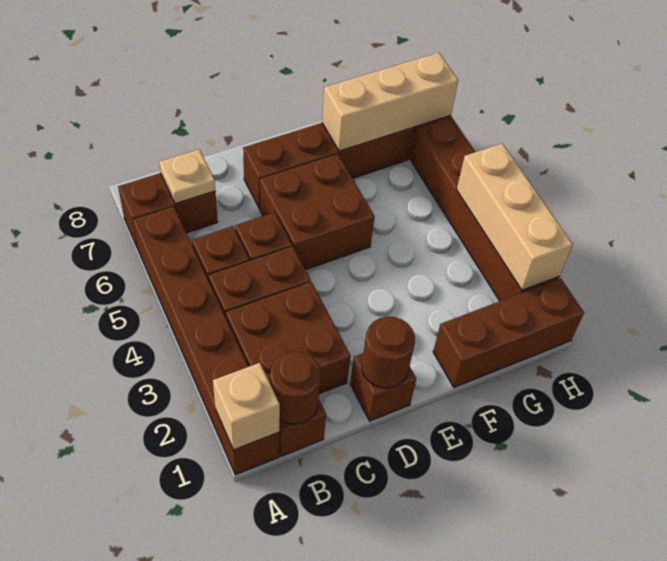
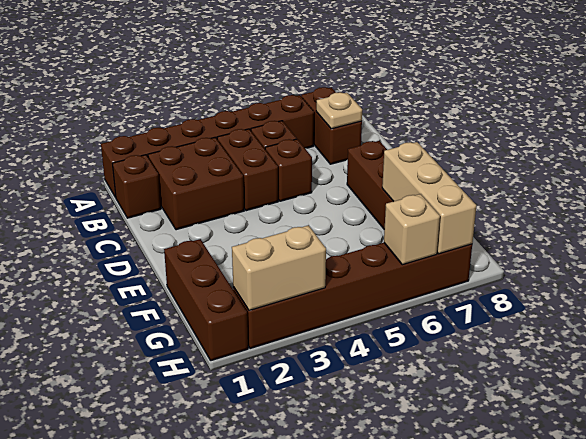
tan 1x1 brick [213,363,280,450] -> tan 1x1 brick moved to [384,194,440,265]
brown 1x1 round brick [270,351,321,424] -> none
brown 1x1 brick [350,353,416,421] -> none
brown 1x1 round brick [362,317,415,388] -> none
brown 2x2 brick [260,154,375,270] -> none
tan 1x3 brick [457,143,573,290] -> tan 1x2 brick [232,225,326,311]

